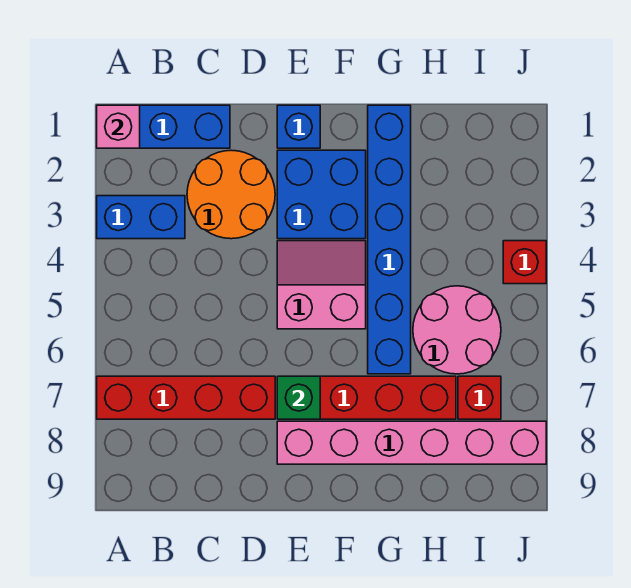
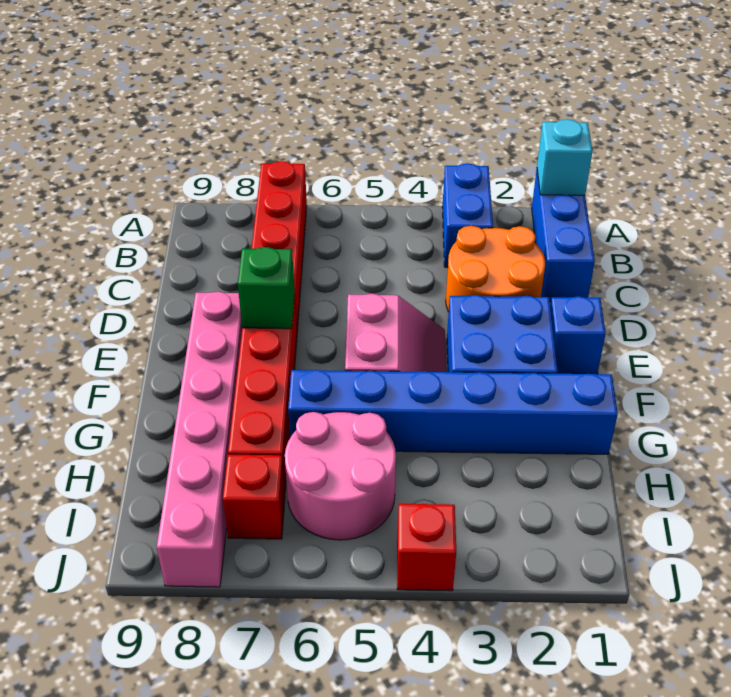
pink 1x1 brick [97,105,140,148] -> cyan 1x1 brick [537,119,592,195]

